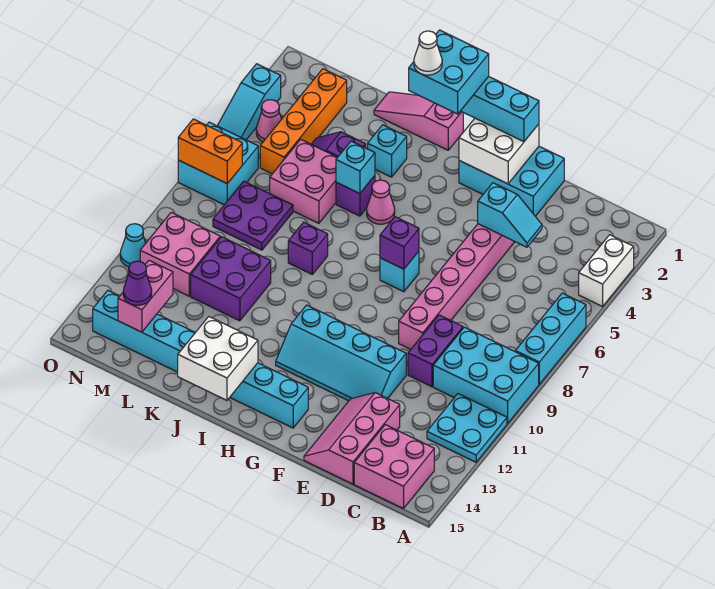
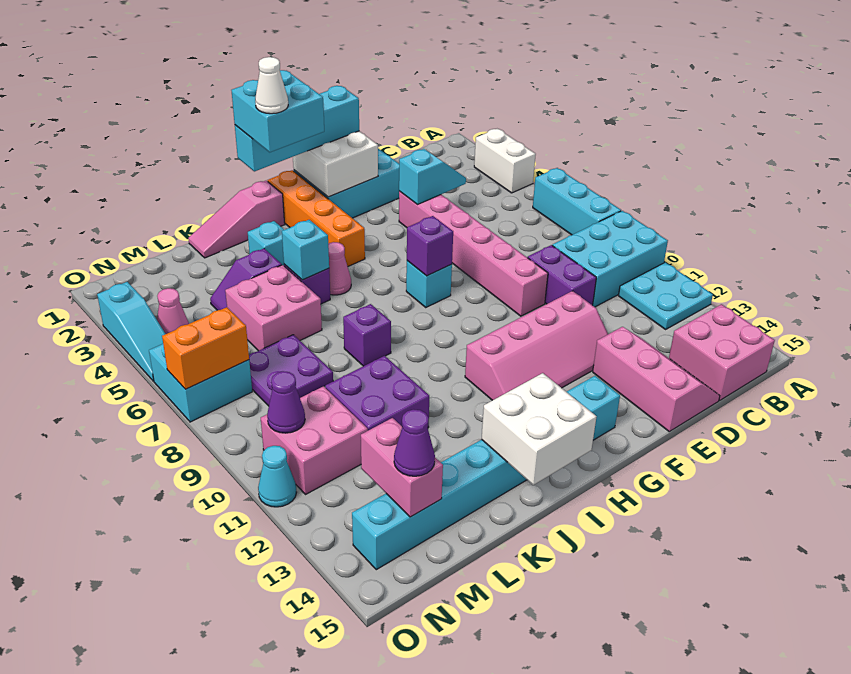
pink 2x3 slope [304,393,400,484] -> pink 2x3 slope turned to [593,327,720,432]
cyan 2x4 slope [276,305,406,401] -> pink 2x4 slope [465,291,608,400]
orange 1x4 brick [260,69,347,174] -> orange 1x4 brick moved to [267,170,365,266]
none -> purple 1x1 cone [267,371,305,433]

